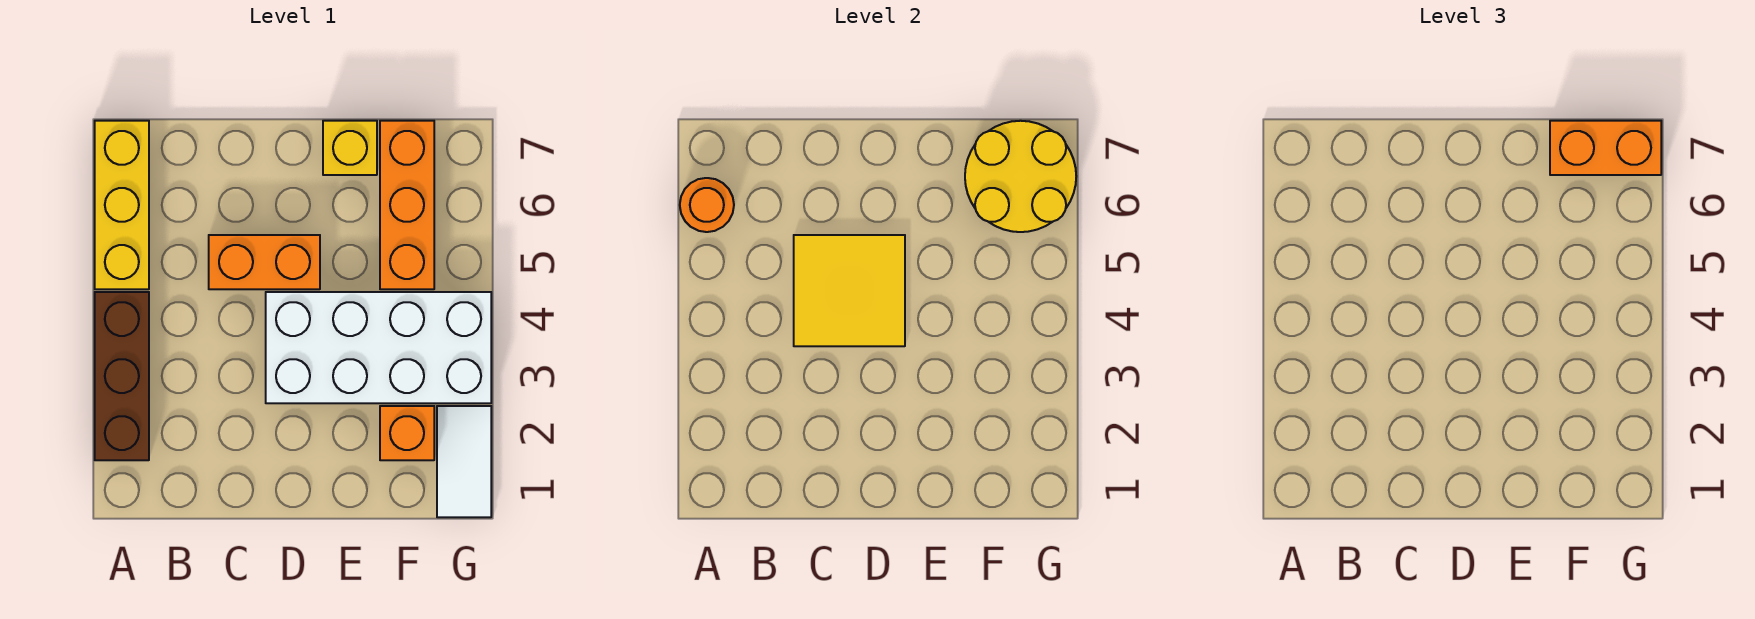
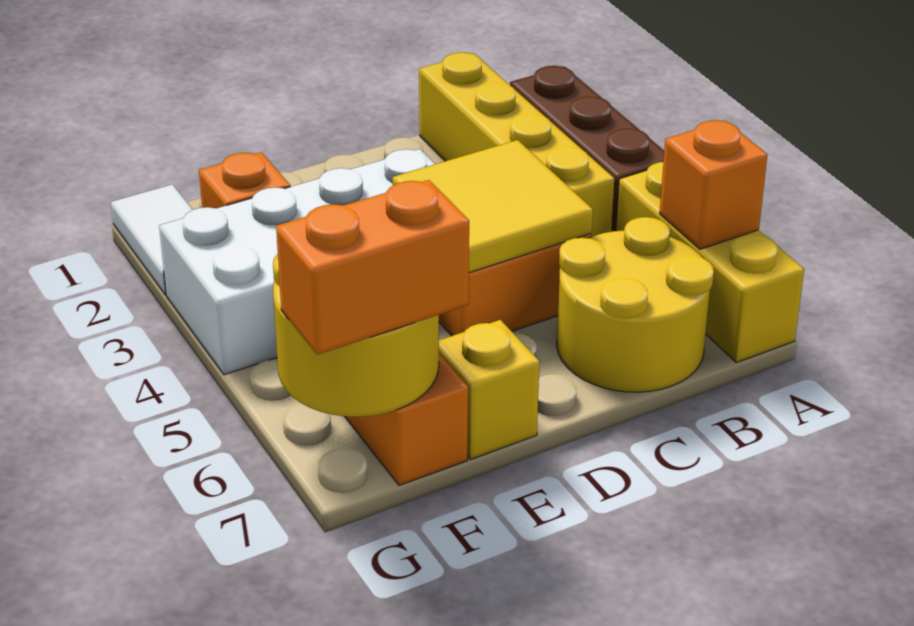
orange 1x1 round brick [680,178,734,232] -> orange 1x1 brick [660,120,768,249]
none -> yellow 1x4 brick [419,52,614,237]
none -> yellow 2x2 round brick [557,217,714,392]

